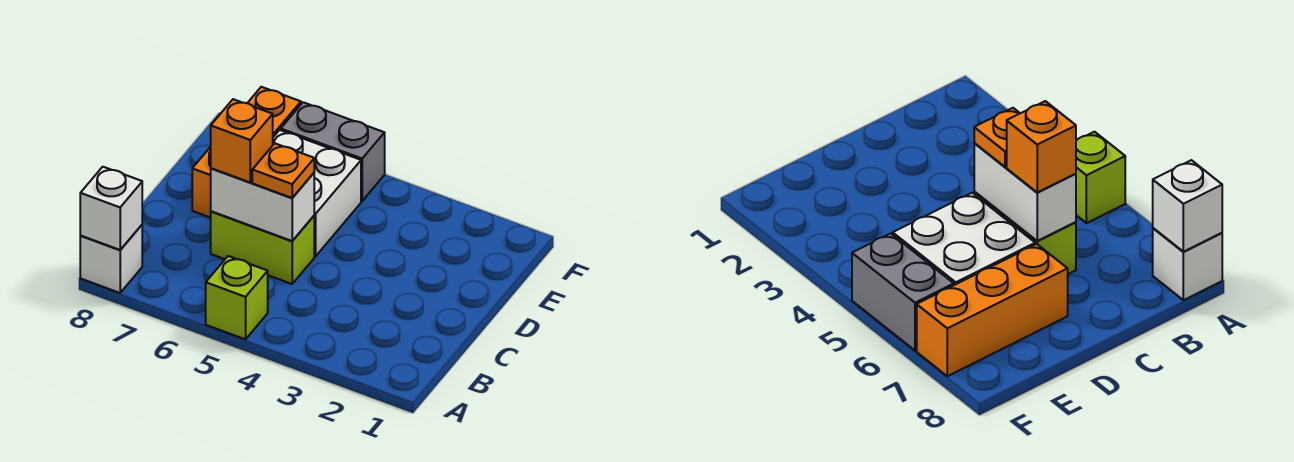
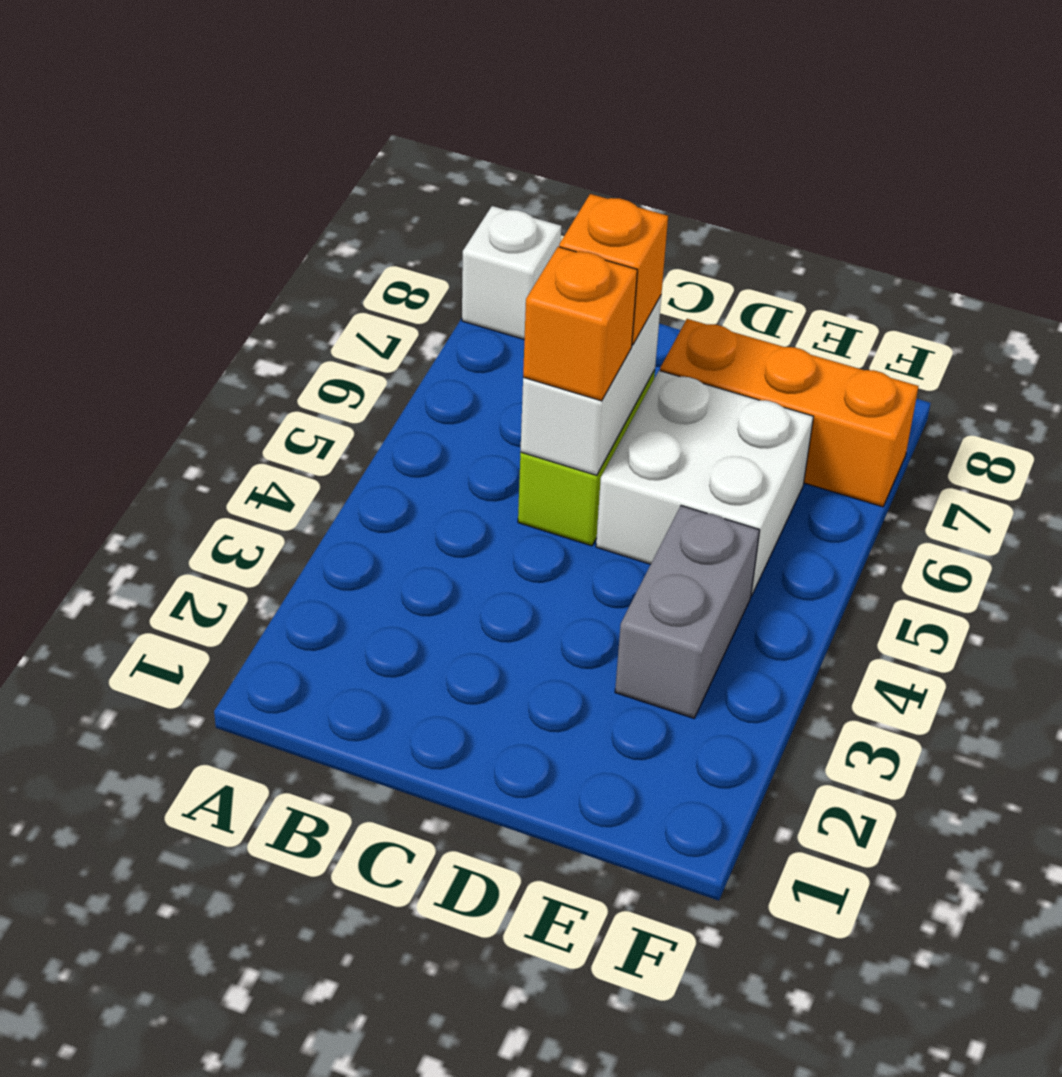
lime 1x1 brick [206,256,268,339] -> none
white 1x1 brick [80,167,142,250] -> none
orange 1x1 plate [252,143,314,198] -> orange 1x1 brick [523,247,637,401]
grey 1x2 brick [281,102,385,201] -> grey 1x2 brick moved to [615,506,759,718]

